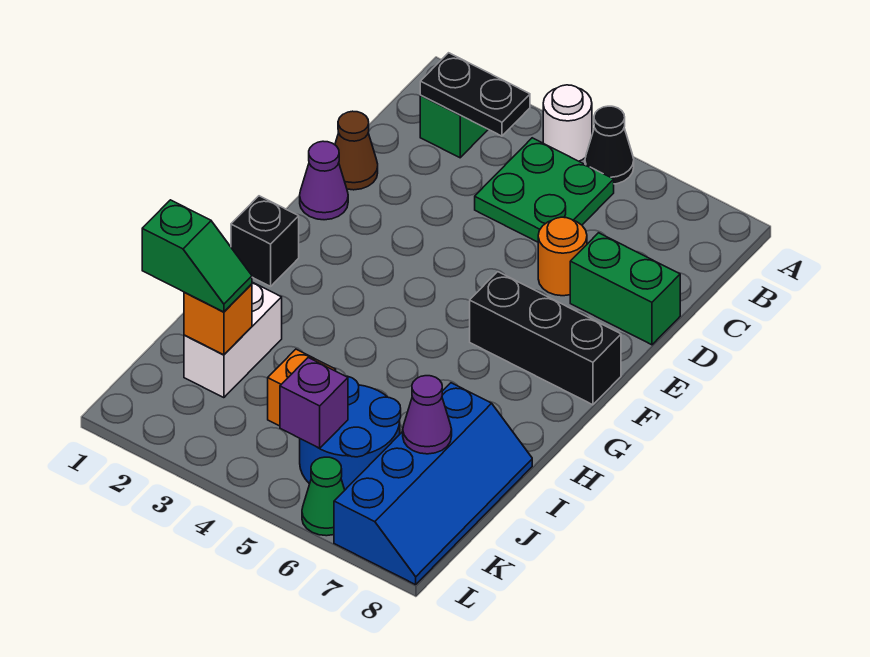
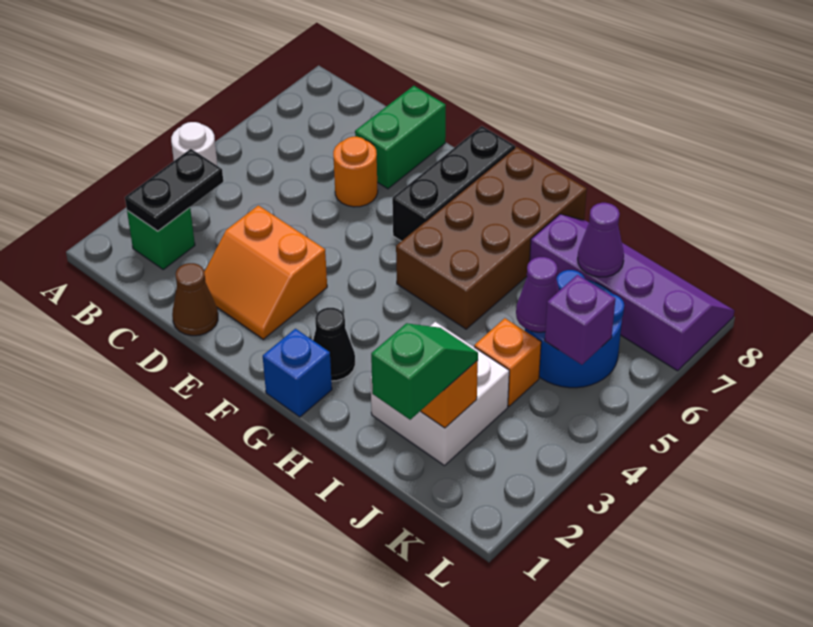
black 1x1 cone [585,106,634,184] -> black 1x1 cone moved to [313,308,355,381]
green 2x2 plate [475,138,614,242] -> none
none -> orange 2x2 slope [204,205,327,339]
purple 1x1 cone [300,141,348,220] -> purple 1x1 cone moved to [516,257,559,332]
black 1x1 brick [231,196,299,286] -> blue 1x1 brick [263,329,332,417]
none -> brown 2x4 brick [396,147,587,329]
white 1x2 brick [184,282,282,398] -> white 2x2 brick [370,322,509,466]
blue 2x4 slope [334,383,532,585] -> purple 2x4 slope [530,214,734,371]
green 1x1 cone [302,457,345,536] -> none

